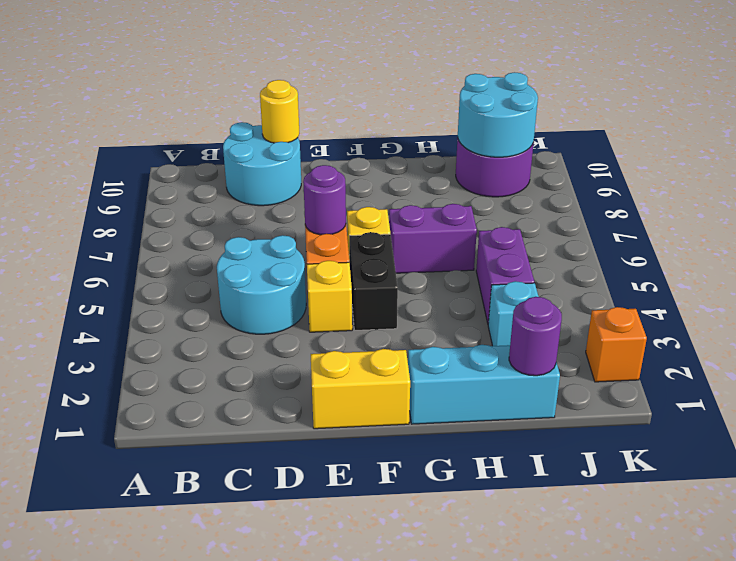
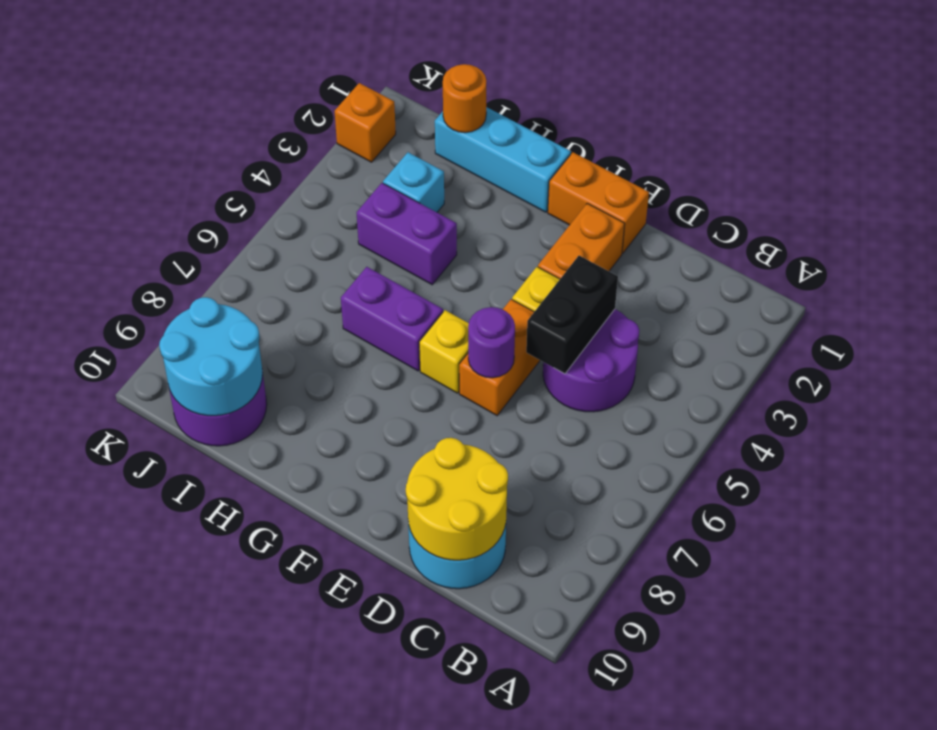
cyan 2x2 round brick [217,235,306,334] -> purple 2x2 round brick [543,309,639,412]
yellow 1x1 round brick [260,80,299,143] -> yellow 2x2 round brick [406,438,508,560]
yellow 1x2 brick [311,349,410,429] -> orange 1x2 brick [548,152,649,253]
none -> orange 1x2 brick [538,203,625,279]
black 1x2 brick [349,232,398,330] -> black 1x2 brick moved to [526,256,618,374]
purple 1x1 round brick [509,297,562,376] -> orange 1x1 round brick [443,64,486,133]
purple 1x2 brick [476,227,534,323] -> purple 1x2 brick turned to [357,183,457,285]

